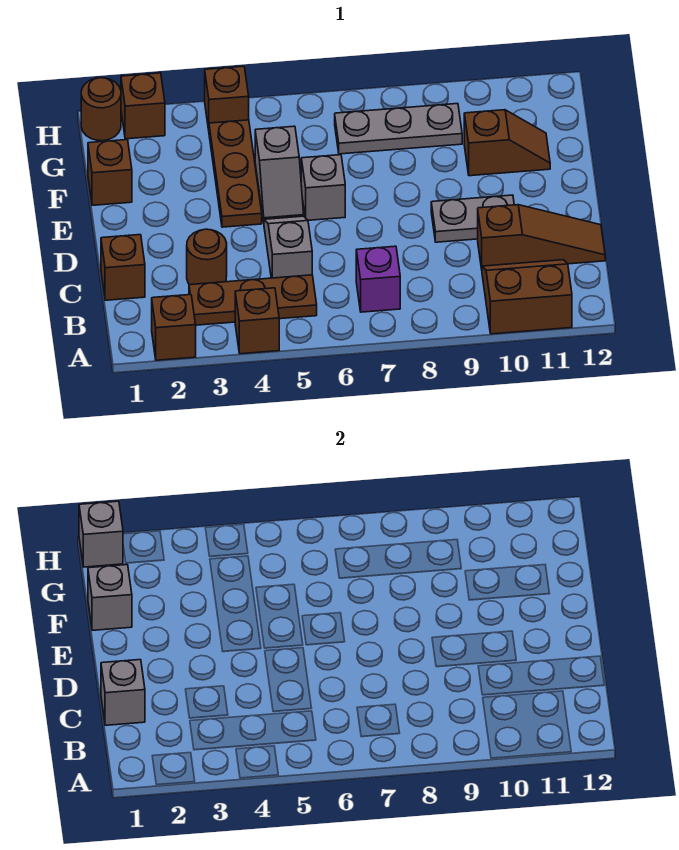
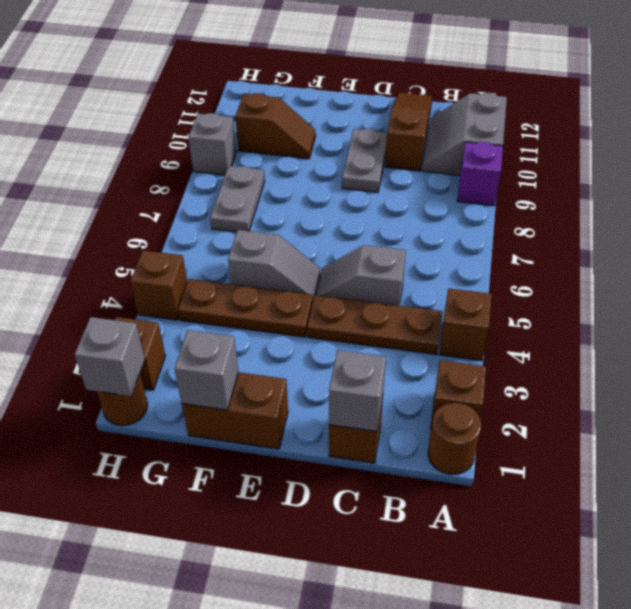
brown 2x2 slope [482,260,572,334] -> grey 2x2 slope [423,93,507,175]
brown 1x3 plate [189,275,317,325] -> brown 1x3 plate turned to [307,295,443,355]
purple 1x1 brick [356,246,400,312] -> purple 1x1 brick moved to [458,142,503,206]
brown 1x1 round brick [187,229,227,285] -> brown 1x1 round brick moved to [428,403,481,474]
grey 1x1 brick [301,155,345,220] -> grey 1x1 brick moved to [188,113,236,175]
brown 1x1 brick [88,140,132,205] -> brown 1x2 brick [182,372,288,449]
brown 1x2 slope [464,110,550,176] -> brown 1x2 slope turned to [235,93,316,159]
grey 1x3 plate [335,104,462,154] -> grey 1x2 plate [210,166,265,232]

